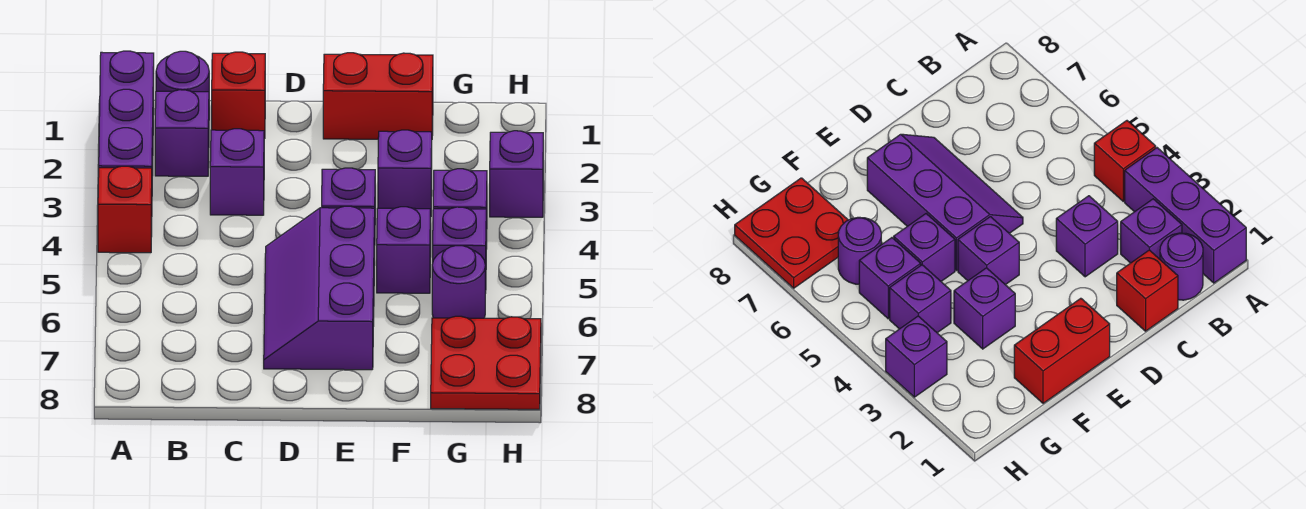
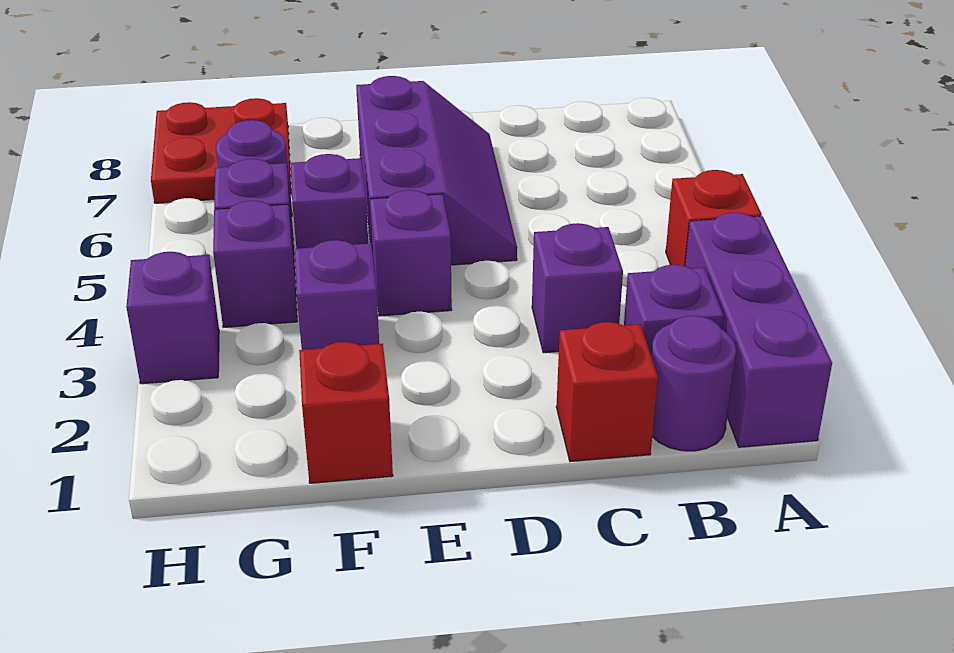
red 1x2 brick [323,53,433,139] -> red 1x1 brick [299,342,393,483]

